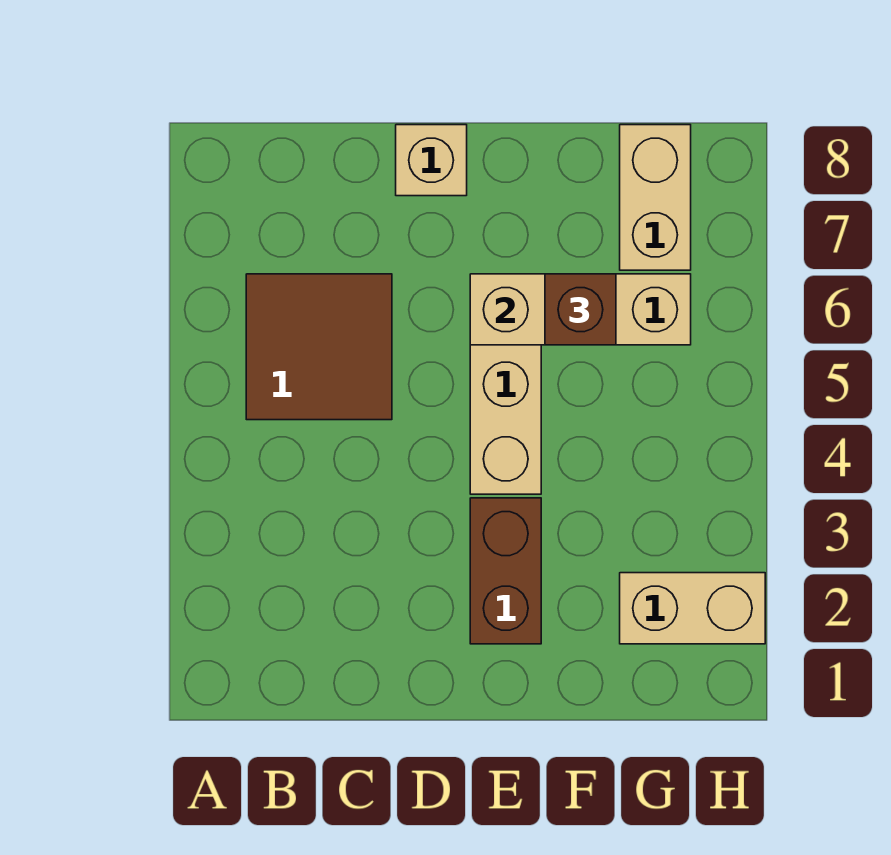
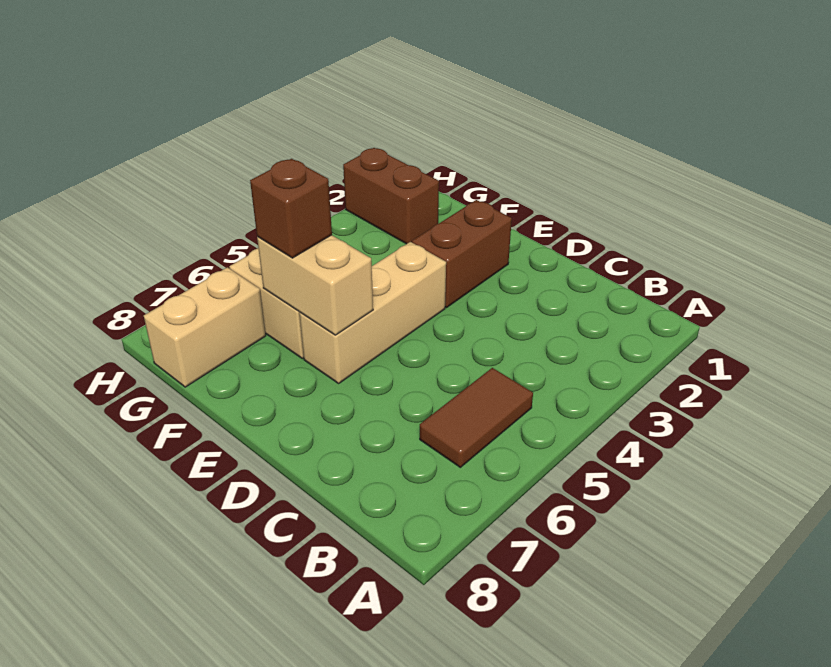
brown 2x2 tile [246,274,392,420] -> brown 1x2 tile [420,368,533,467]
tan 1x1 brick [396,125,467,196] -> none
tan 1x2 brick [620,573,765,644] -> brown 1x2 brick [343,148,439,244]

